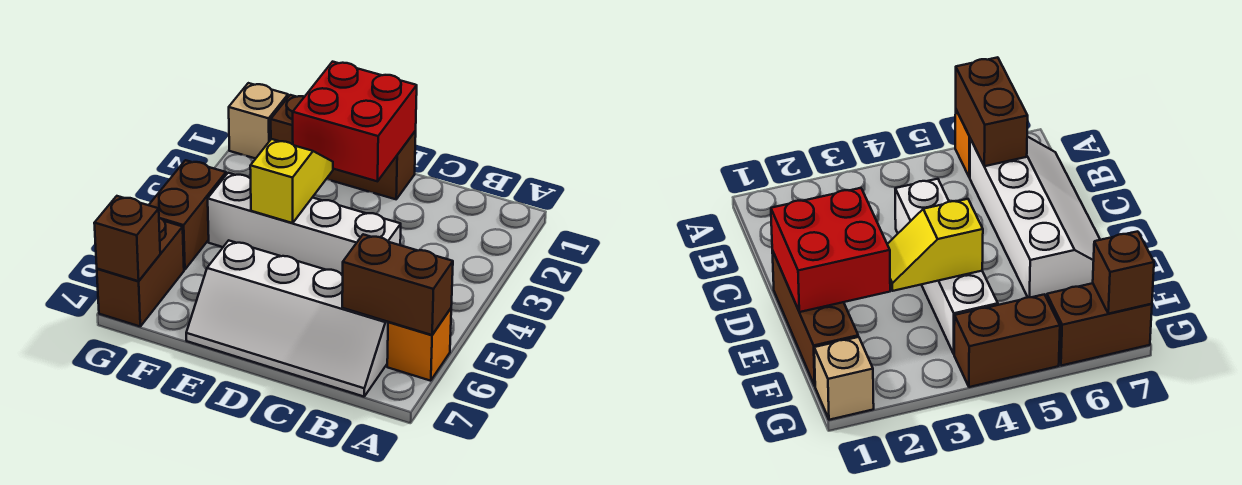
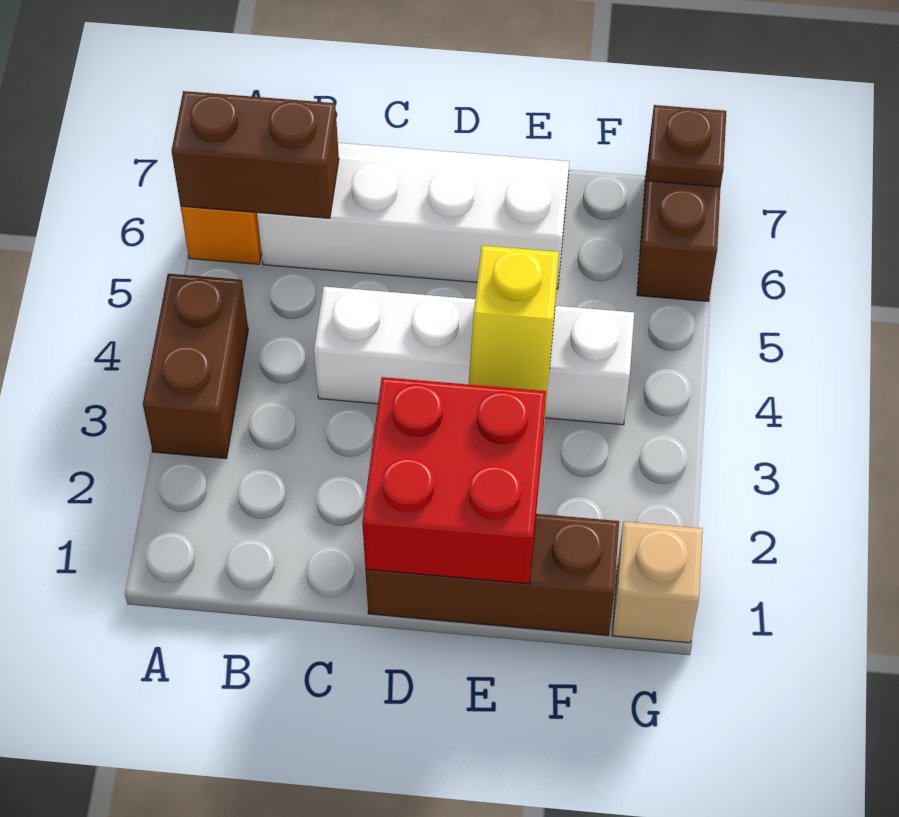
brown 1x2 brick [149,160,226,270] -> brown 1x2 brick moved to [143,274,248,459]
brown 1x1 brick [94,196,160,281] -> brown 1x1 plate [648,105,726,187]

